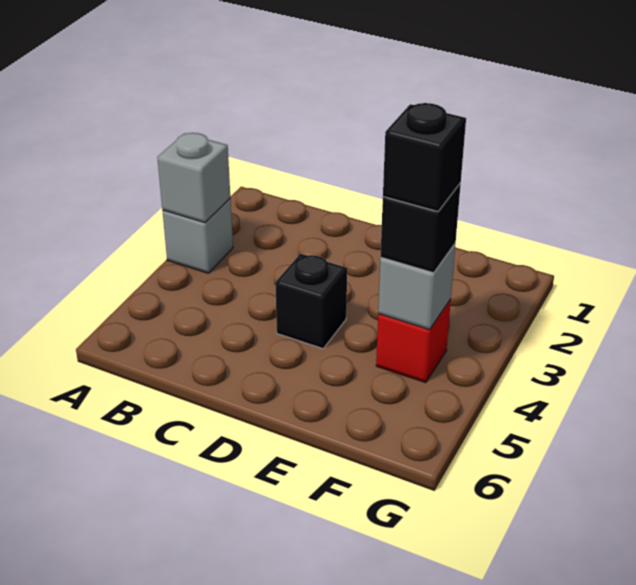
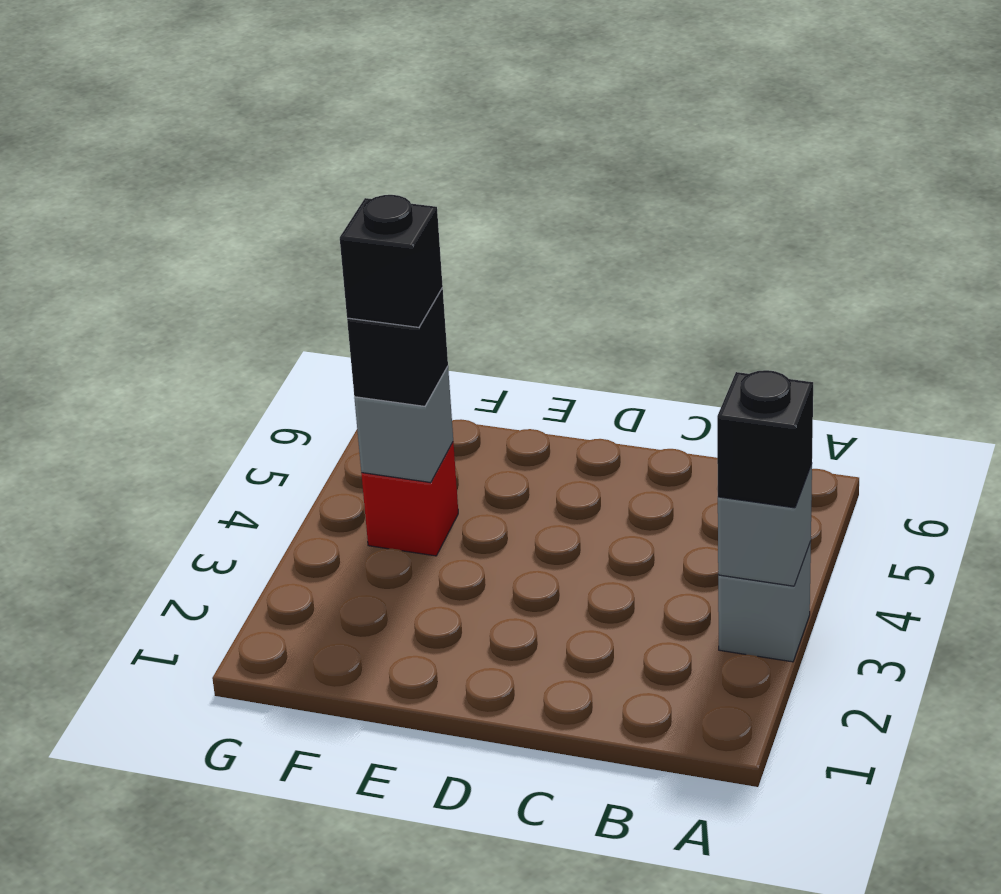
black 1x1 brick [275,254,347,349] -> black 1x1 brick moved to [717,370,813,508]

